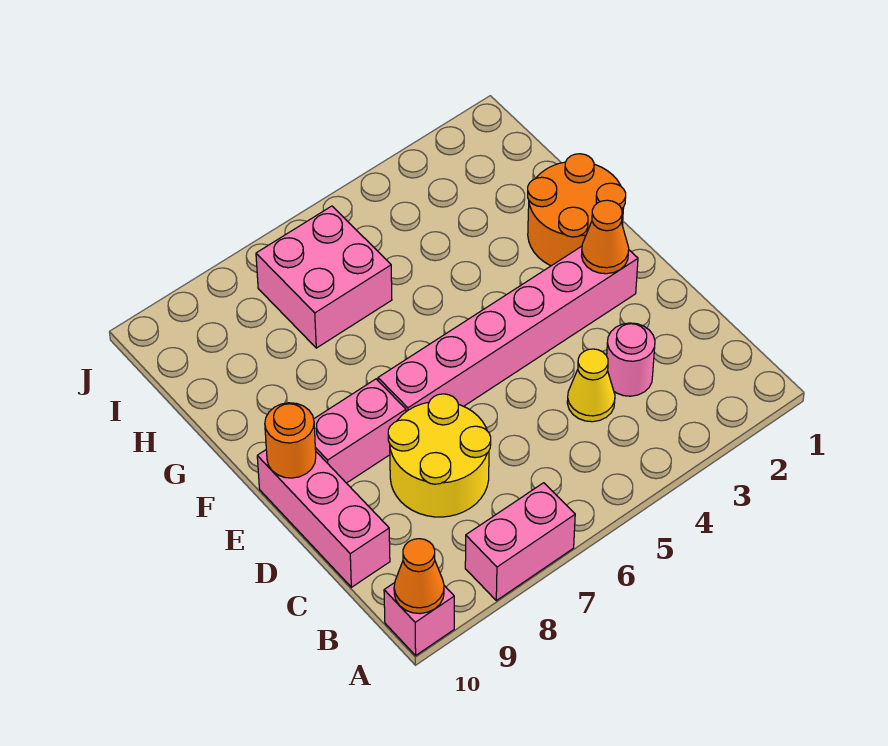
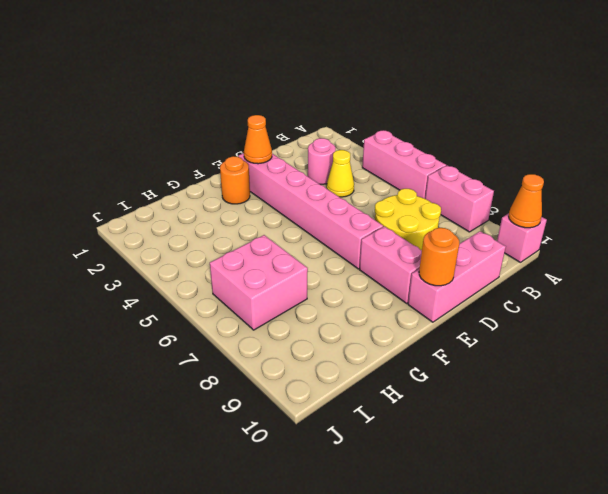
none -> pink 1x3 brick [362,131,446,199]
orange 2x2 round brick [528,154,626,266] -> orange 1x1 round brick [220,156,250,204]

